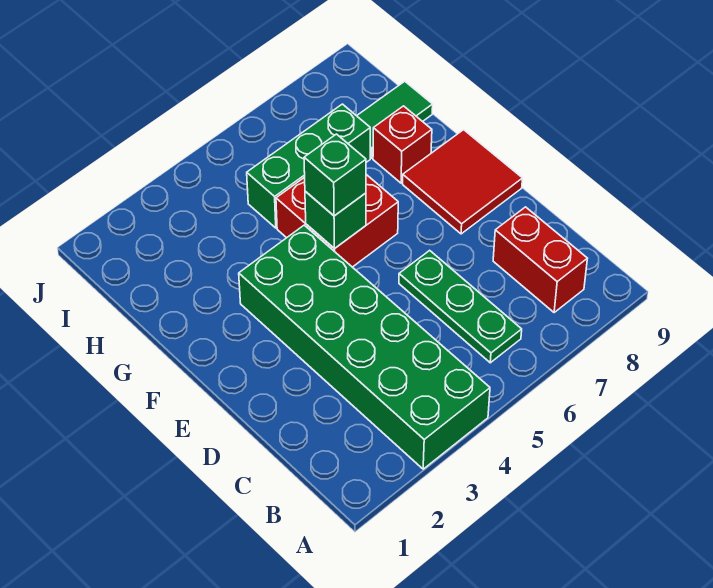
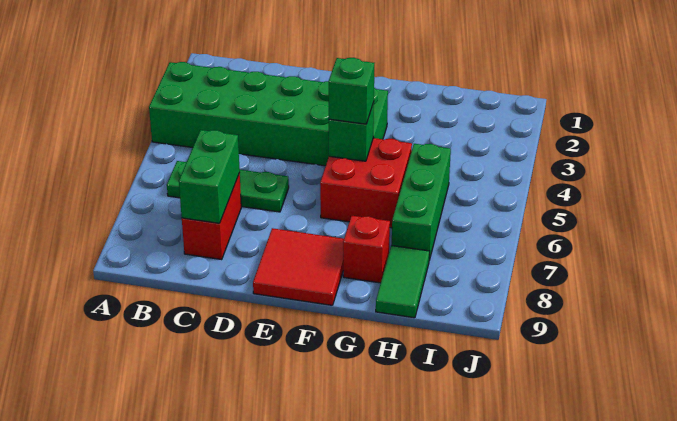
red 1x2 brick [493,207,587,312] -> red 1x2 brick turned to [182,173,241,259]
none -> green 1x2 brick [179,130,240,223]

